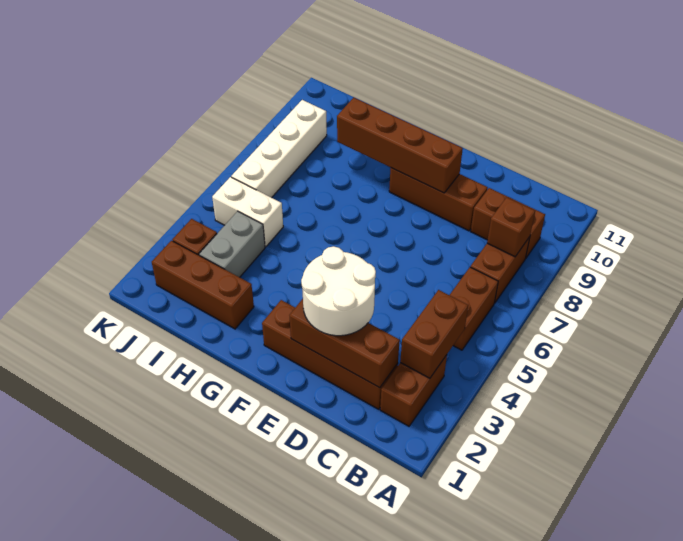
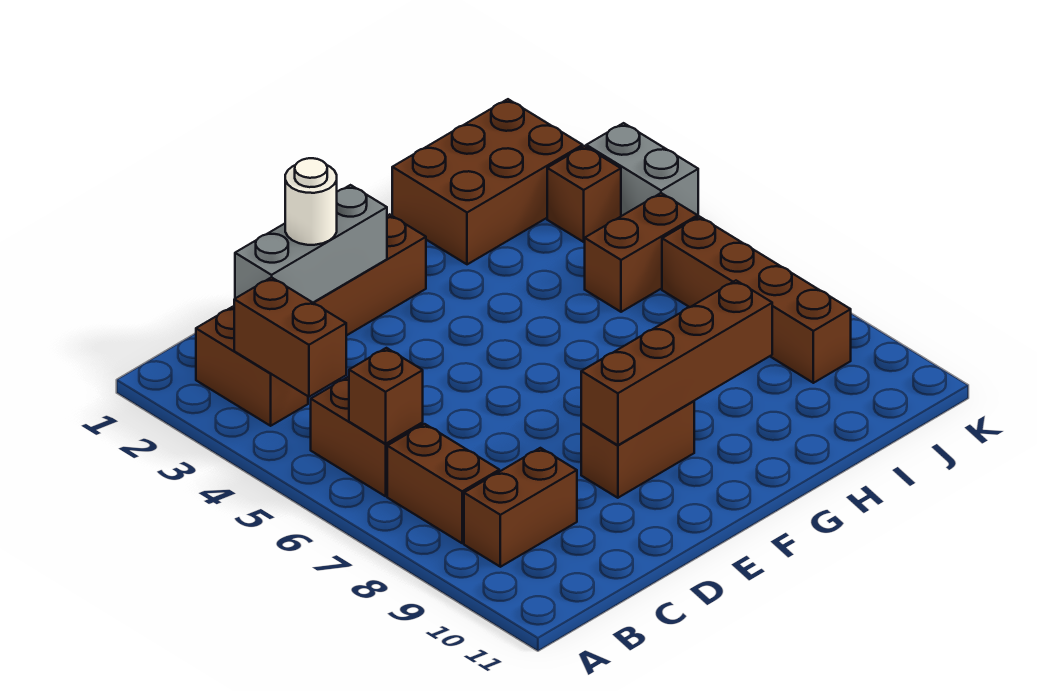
brown 1x1 brick [487,197,535,257] -> brown 1x1 brick moved to [349,348,423,444]
brown 1x3 brick [289,299,400,388] -> grey 1x3 brick [235,185,387,302]
white 2x2 round brick [301,246,376,336] -> white 1x1 round brick [285,158,337,245]
brown 1x3 brick [389,168,488,231] -> brown 1x2 brick [581,401,694,498]
brown 1x3 brick [152,241,254,329] -> brown 2x3 brick [392,99,583,264]
grey 1x2 brick [199,211,265,277] -> grey 1x2 brick moved to [586,123,698,216]
white 1x2 brick [212,177,283,247] -> brown 1x2 brick [585,193,698,312]
white 1x4 brick [231,100,327,198] -> brown 1x4 brick [662,217,851,383]

